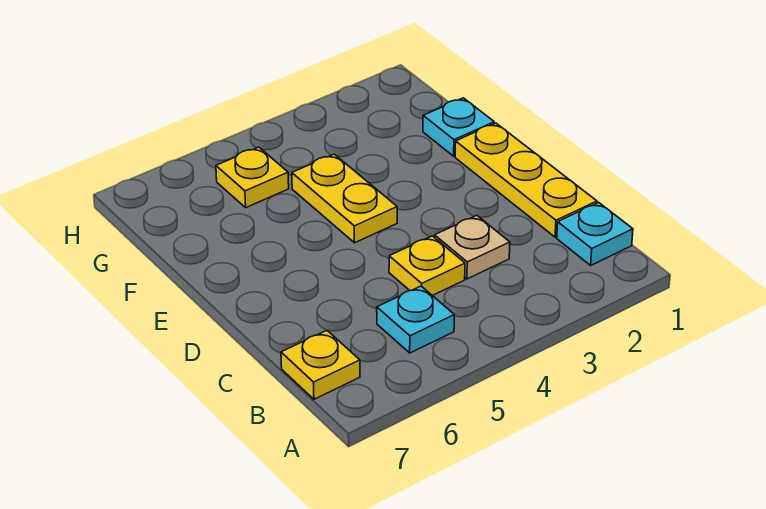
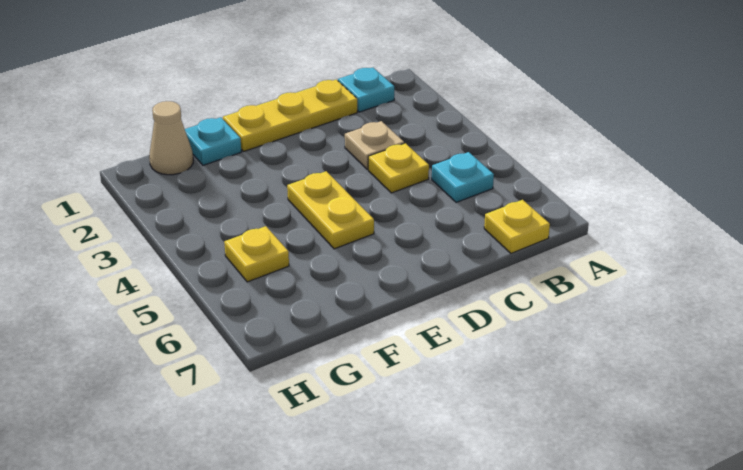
yellow 1x2 plate [292,154,397,243] -> yellow 1x2 plate turned to [287,171,374,249]
none -> tan 1x1 cone [149,101,193,175]

